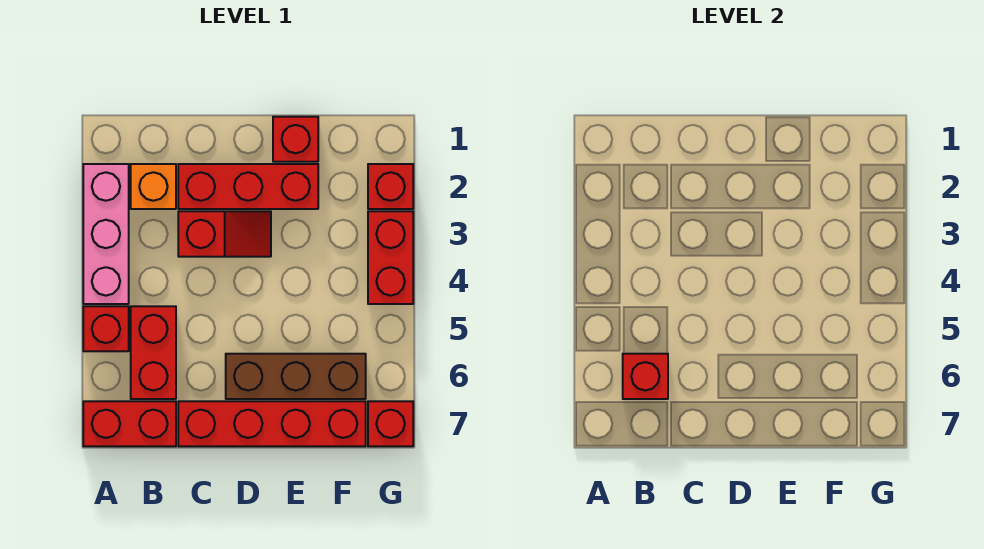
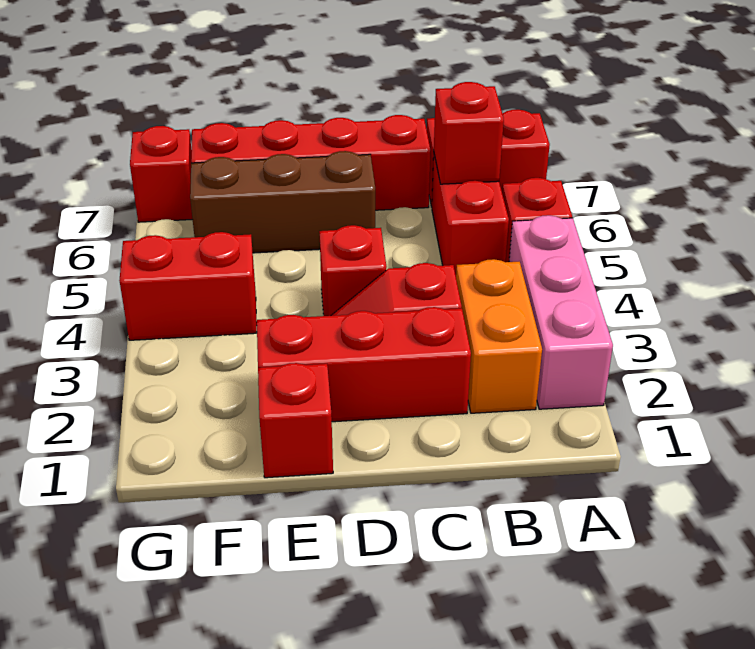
orange 1x1 brick [131,164,176,209] -> orange 1x2 brick [456,259,542,413]
red 1x1 brick [368,164,413,209] -> red 1x1 brick moved to [319,225,387,316]
red 1x2 brick [368,211,413,304] -> red 1x2 brick turned to [119,232,257,340]

